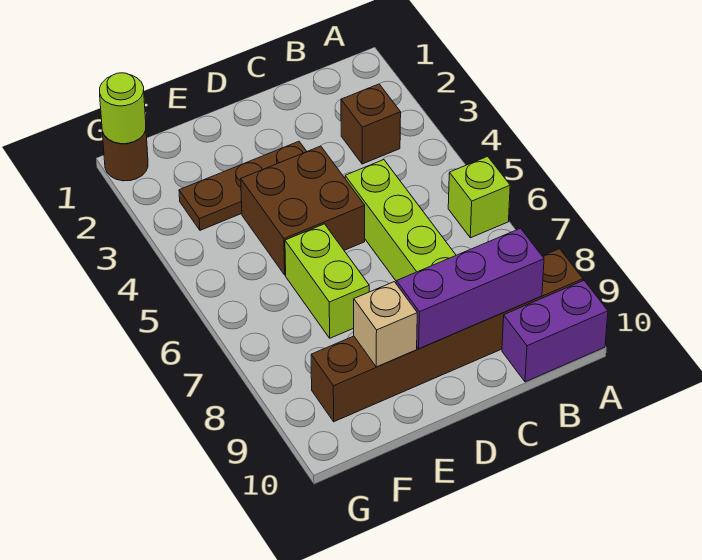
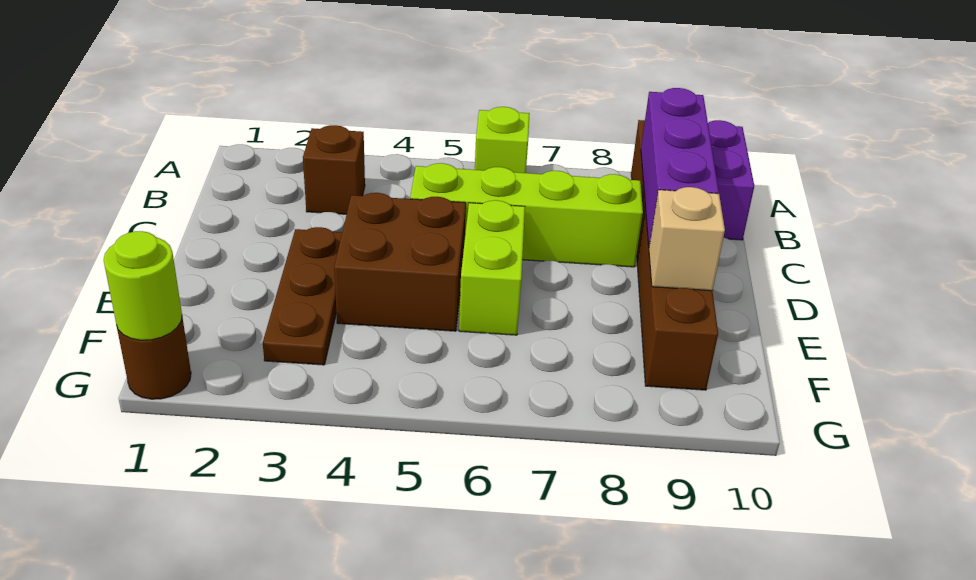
lime 1x2 brick [285,224,369,338] -> lime 1x2 brick turned to [459,200,525,335]

